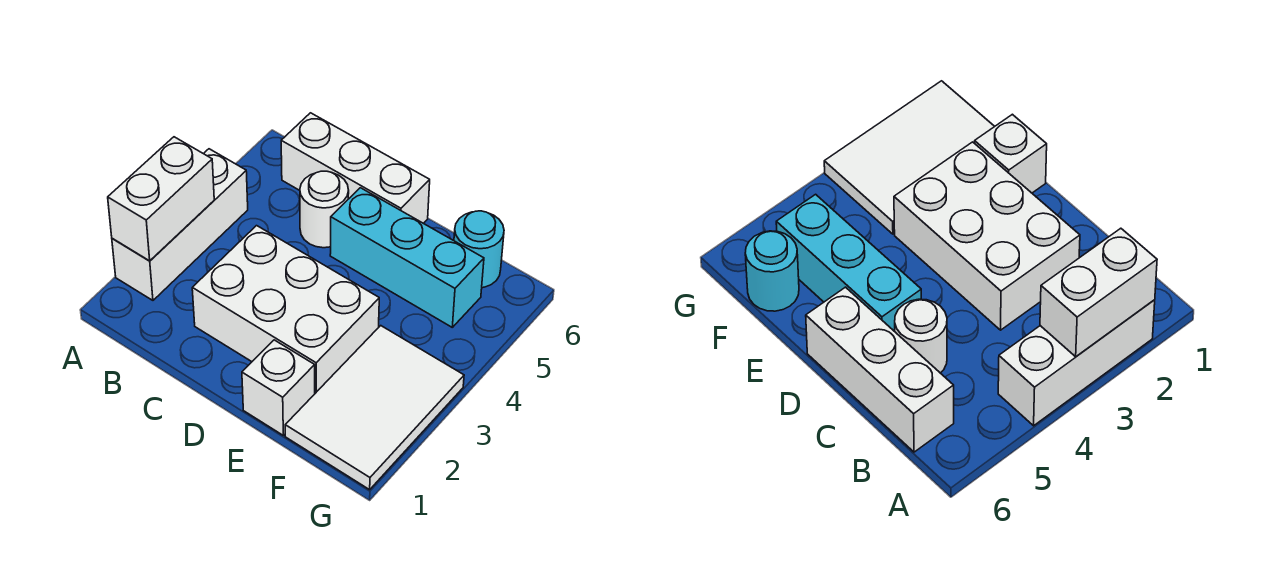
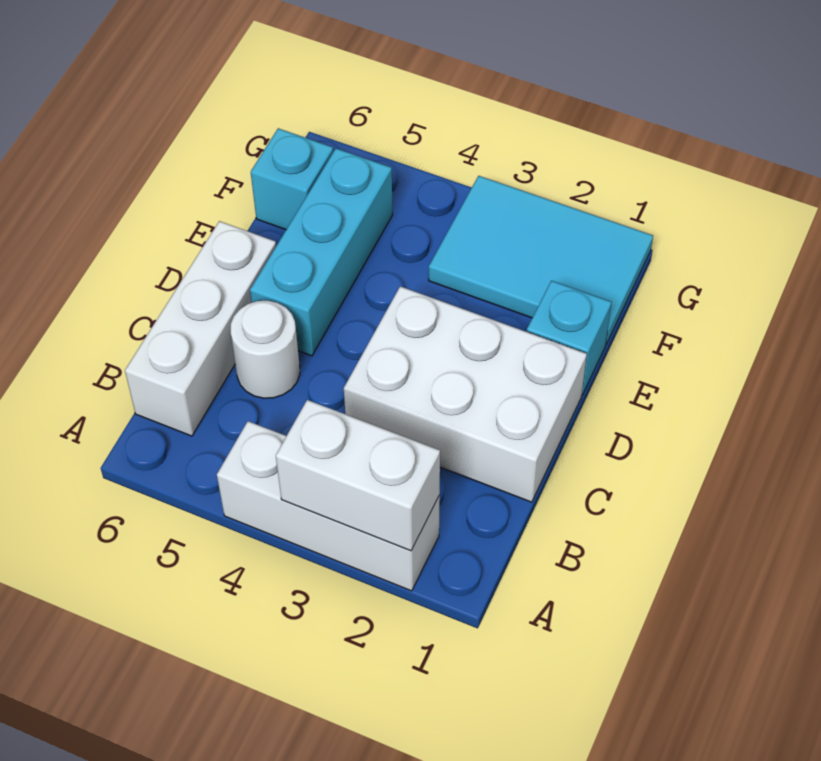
white 2x3 brick [192,226,379,393] -> white 2x3 brick turned to [344,286,587,502]
white 1x1 brick [242,340,315,435] -> cyan 1x1 brick [527,281,611,395]
white 2x3 tile [285,326,464,490] -> cyan 2x3 tile [429,176,653,344]
cyan 1x1 round brick [454,211,504,288] -> cyan 1x1 brick [251,128,333,230]

